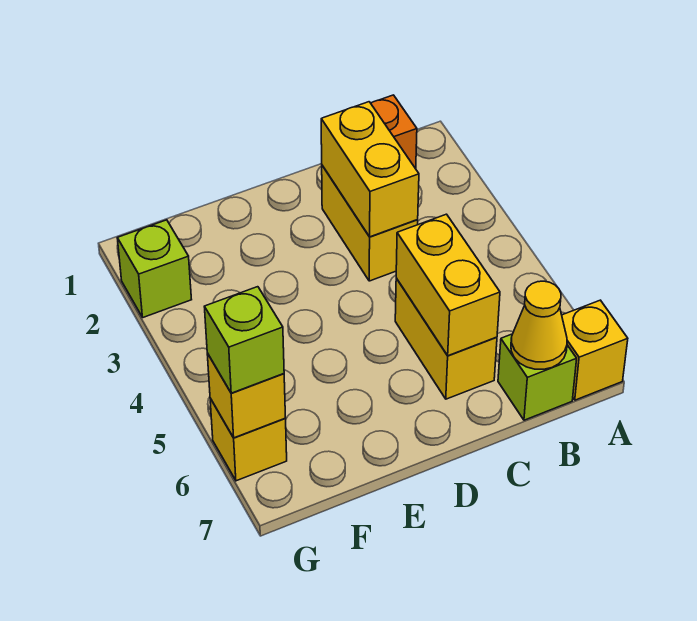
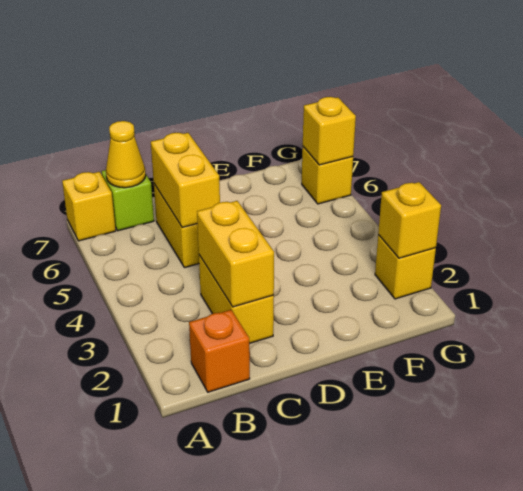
lime 1x1 brick [117,220,192,317] -> yellow 1x1 brick [375,235,436,299]
none -> yellow 1x1 brick [378,182,441,258]
lime 1x1 brick [204,287,284,393] -> none

